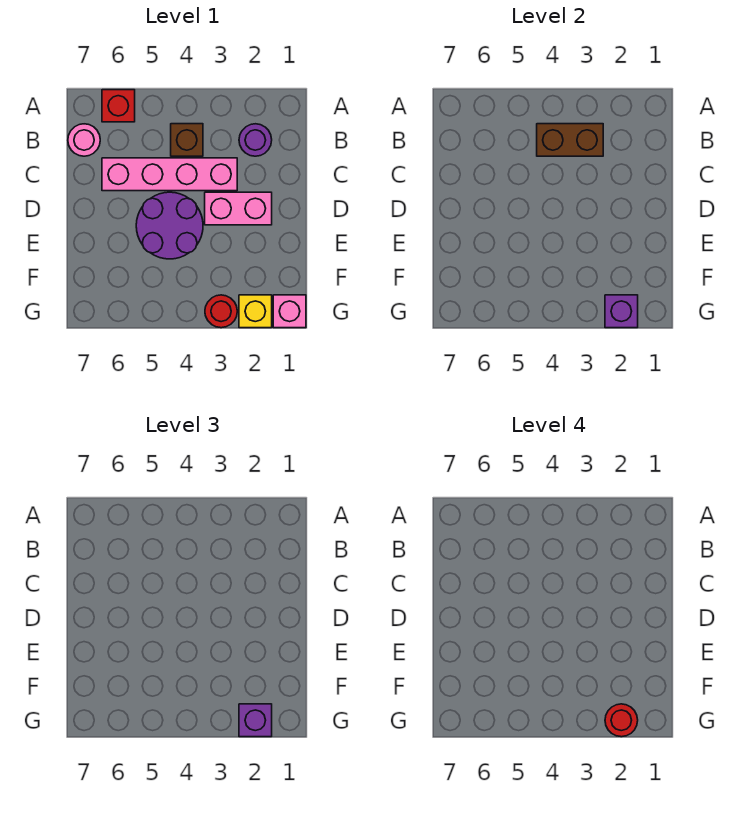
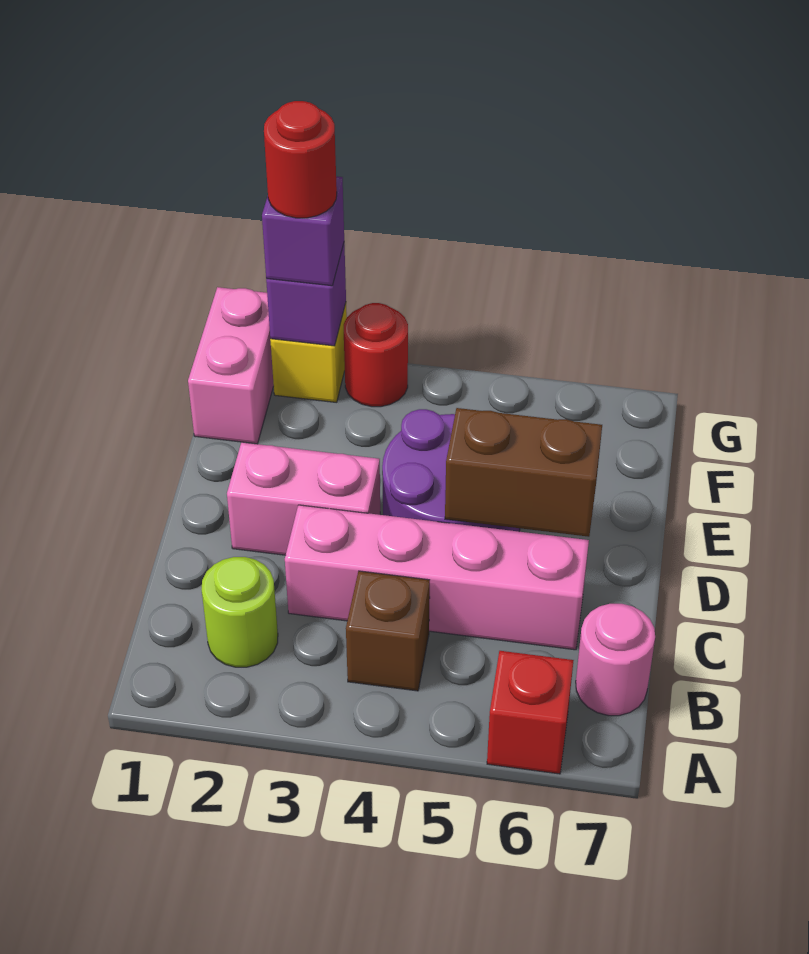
purple 1x1 round brick [239,124,272,156] -> lime 1x1 round brick [201,557,278,667]
brown 1x2 brick [537,124,603,156] -> brown 1x2 brick moved to [445,408,602,537]
pink 1x1 brick [273,295,306,328] -> pink 1x2 brick [188,287,274,444]

